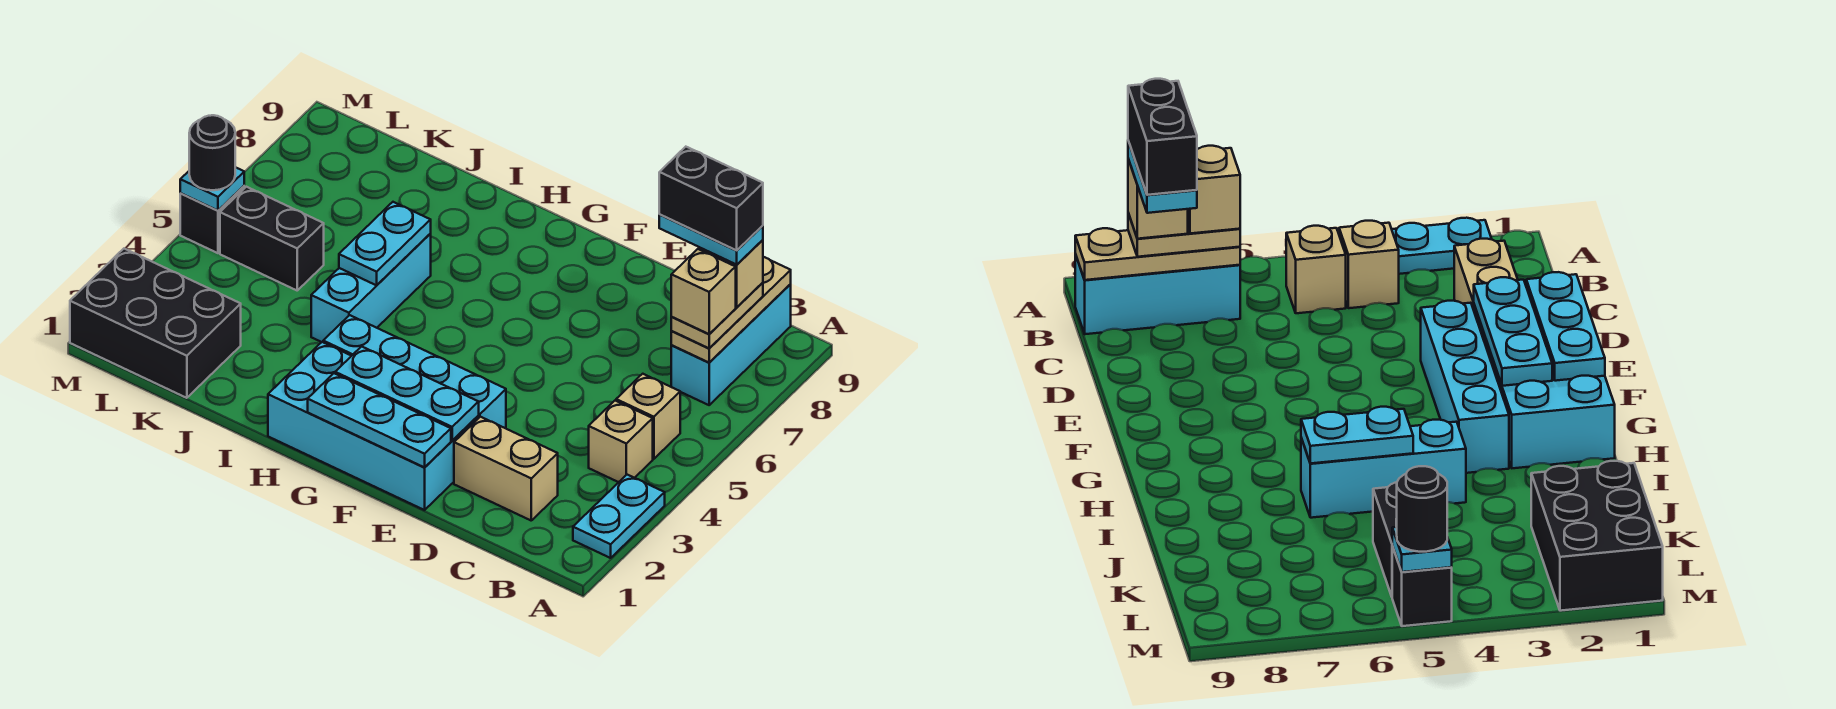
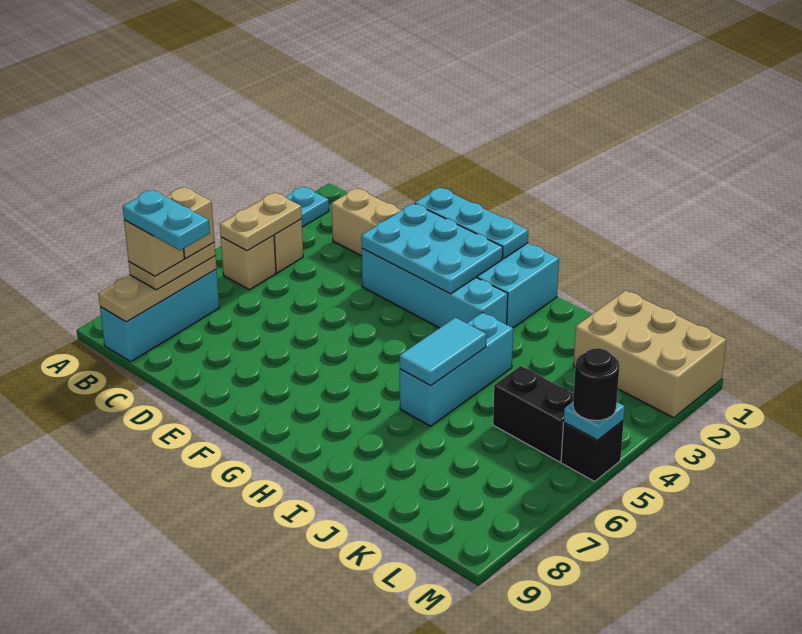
none -> tan 1x2 plate [220,193,302,251]
black 1x2 brick [659,147,763,250] -> none
cyan 1x3 plate [335,346,479,441] -> cyan 2x3 plate [361,203,503,294]
cyan 1x2 plate [339,202,431,285] -> cyan 1x2 tile [400,318,486,385]
black 2x3 brick [70,249,241,398] -> tan 2x3 brick [573,291,726,418]

